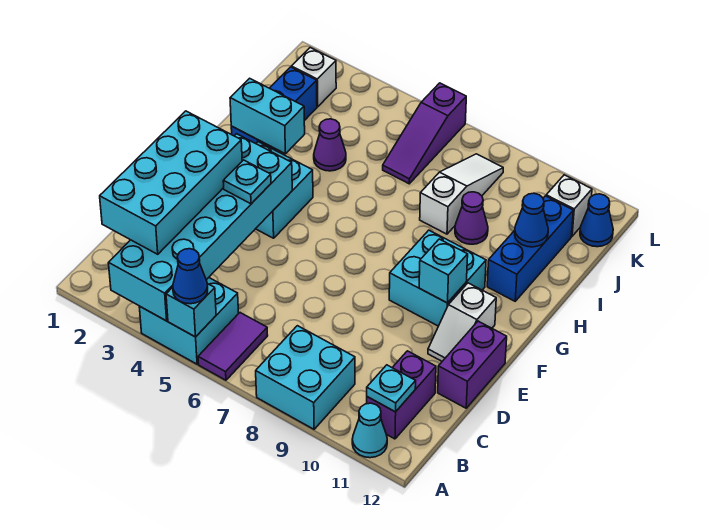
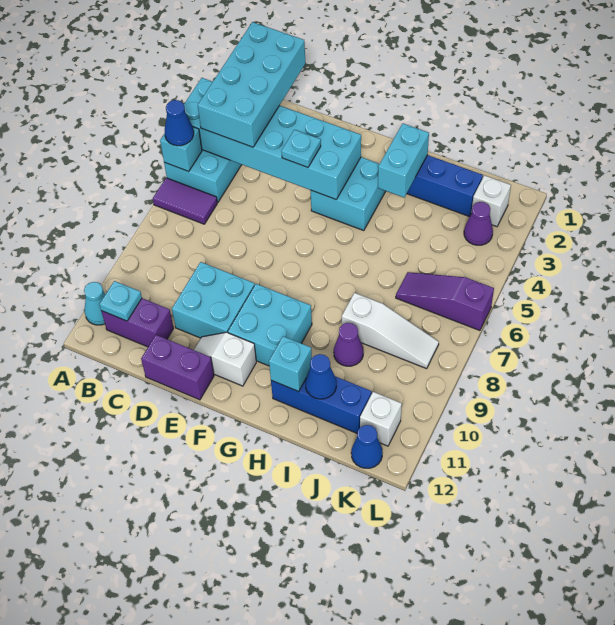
cyan 2x2 brick [256,326,355,429] -> cyan 2x2 brick moved to [172,262,255,338]
cyan 2x4 brick [100,111,242,254] -> cyan 2x4 brick turned to [198,22,305,147]
cyan 1x1 brick [419,239,468,303] -> cyan 1x1 brick moved to [269,336,312,391]
purple 1x1 cone [314,119,346,171] -> purple 1x1 cone moved to [464,202,493,245]

